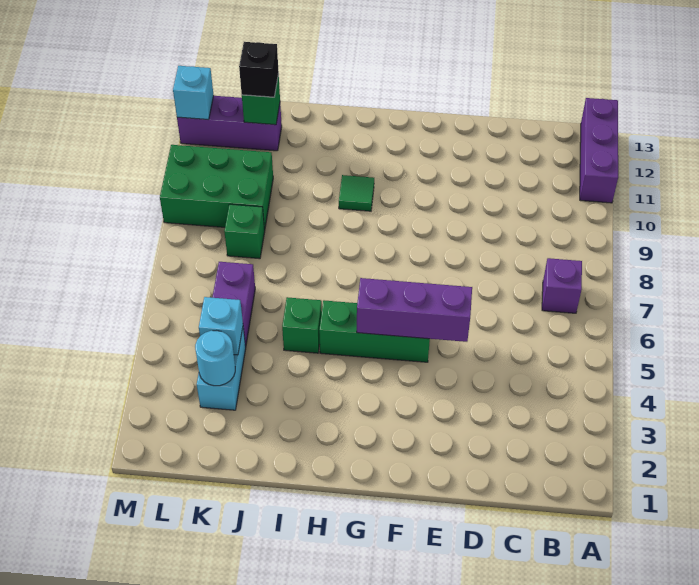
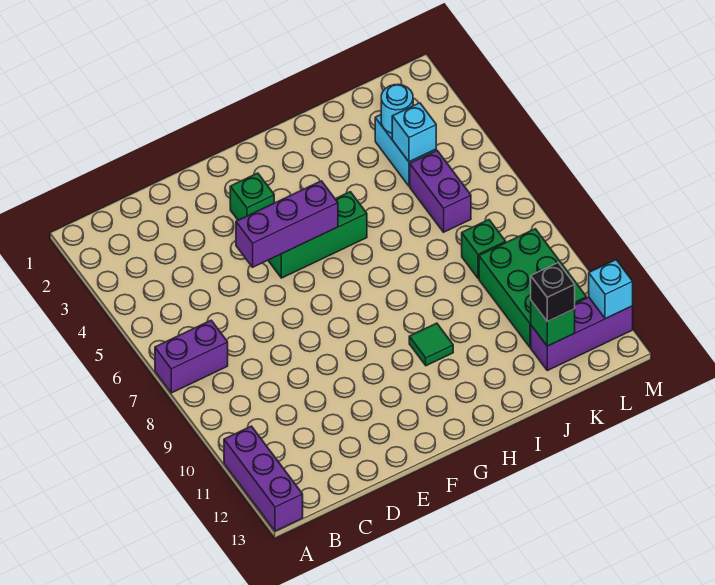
purple 1x1 brick [542,258,582,313] -> purple 1x2 brick [155,320,228,393]
green 1x1 brick [282,297,322,353] -> green 1x1 brick moved to [230,173,274,220]
green 2x3 brick [160,145,273,230] -> green 2x3 brick turned to [479,229,586,347]

